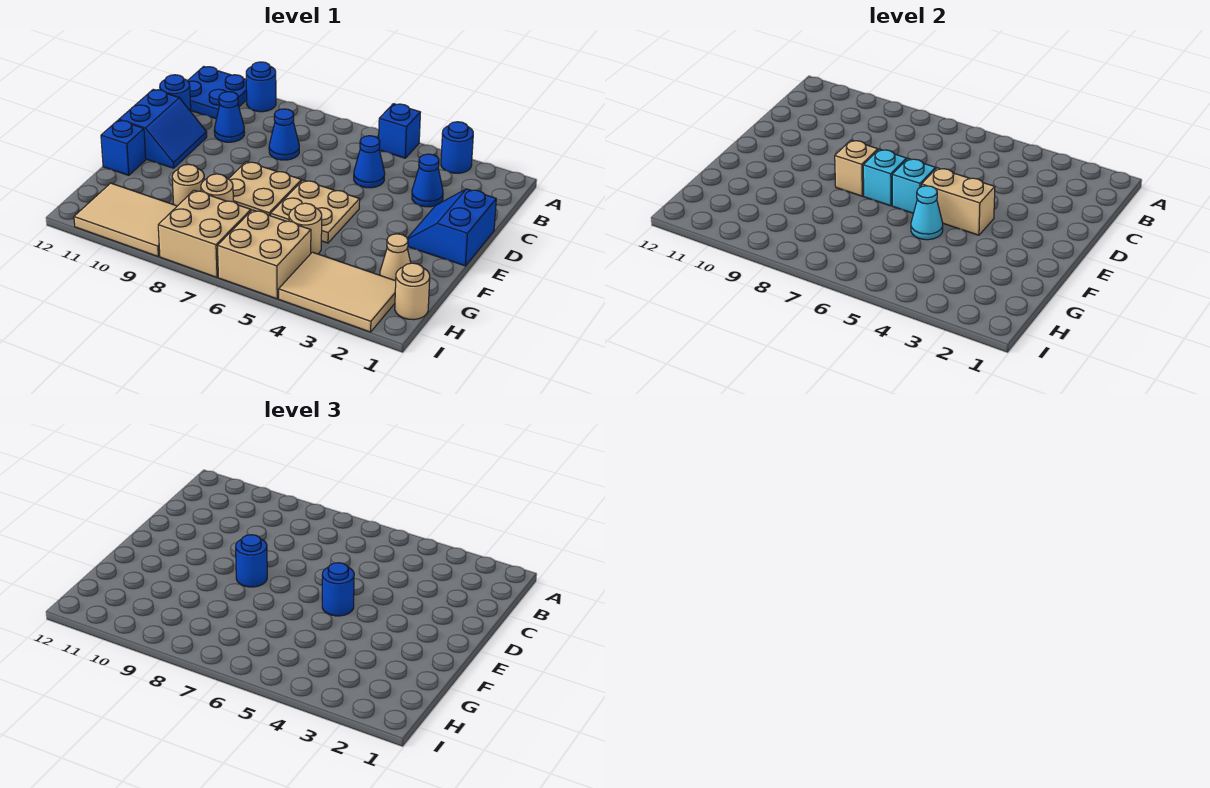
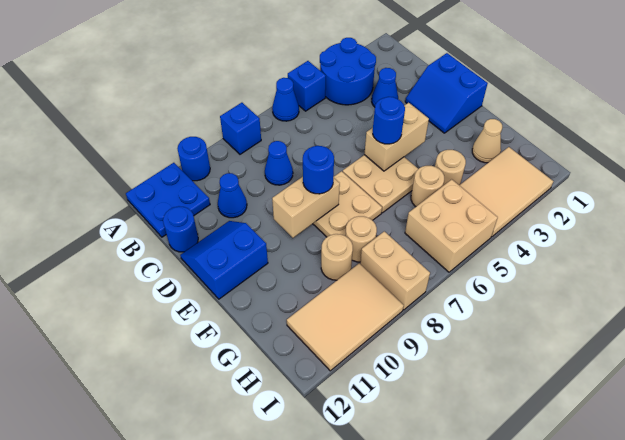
blue 1x1 round brick [441,122,473,173] -> blue 2x2 round brick [320,38,376,105]
blue 1x1 cone [354,136,385,188] -> blue 1x1 cone moved to [272,78,299,121]
blue 2x2 slope [119,89,207,168] -> blue 2x2 slope turned to [180,221,268,299]
cyan 1x1 brick [892,159,936,213] -> none
cyan 1x1 brick [863,149,906,206] -> none
tan 1x1 brick [835,140,878,196] -> tan 1x2 brick [272,177,340,238]
cyan 1x1 cone [911,186,943,240] -> none
blue 1x1 brick [101,120,146,175] -> blue 1x1 brick moved to [220,103,261,154]
tan 1x1 round brick [395,263,430,320] -> tan 1x1 round brick moved to [435,150,466,186]
tan 2x2 brick [158,190,251,277] -> tan 1x2 brick [360,231,430,310]

